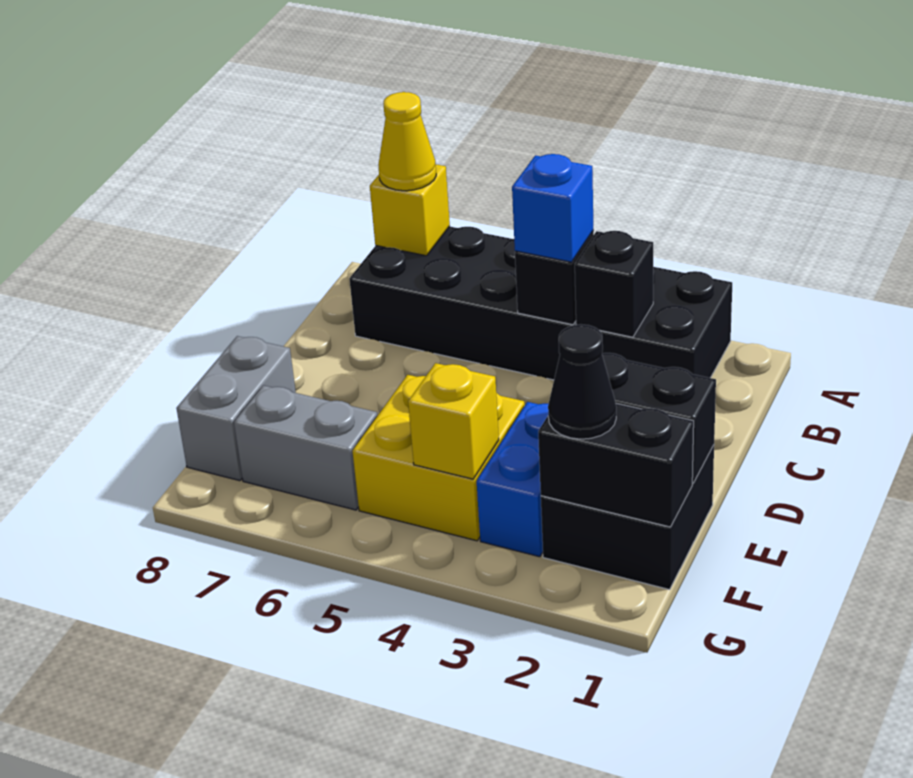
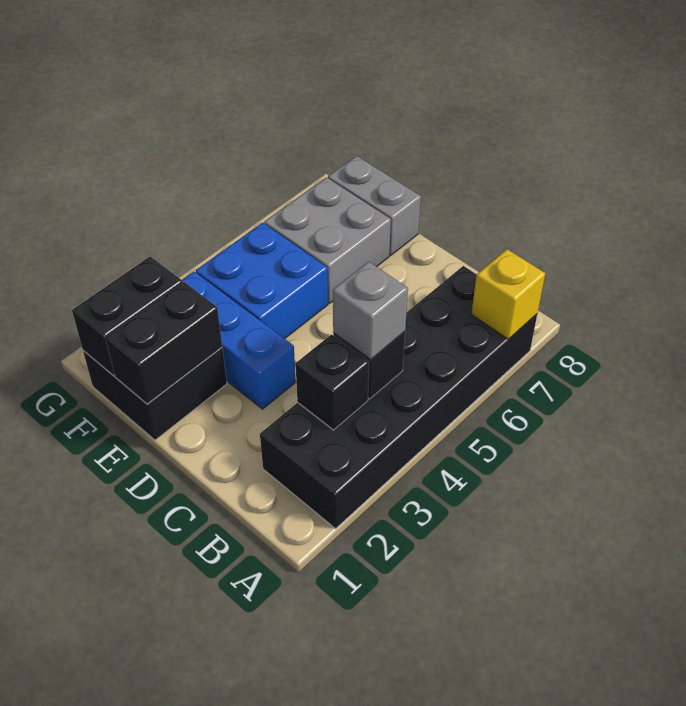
yellow 1x1 cone [378,92,436,191] -> none
blue 1x1 brick [512,154,593,262] -> grey 1x1 brick [333,262,408,359]
blue 1x2 brick [477,402,548,557] -> blue 1x3 brick [182,272,296,409]
yellow 2x2 brick [352,375,525,541] -> blue 2x2 brick [196,223,328,339]
black 1x1 cone [548,324,616,439] -> none
yellow 1x1 brick [408,363,499,479] -> none
grey 1x2 brick [234,385,377,510] -> grey 2x2 brick [264,177,391,303]

